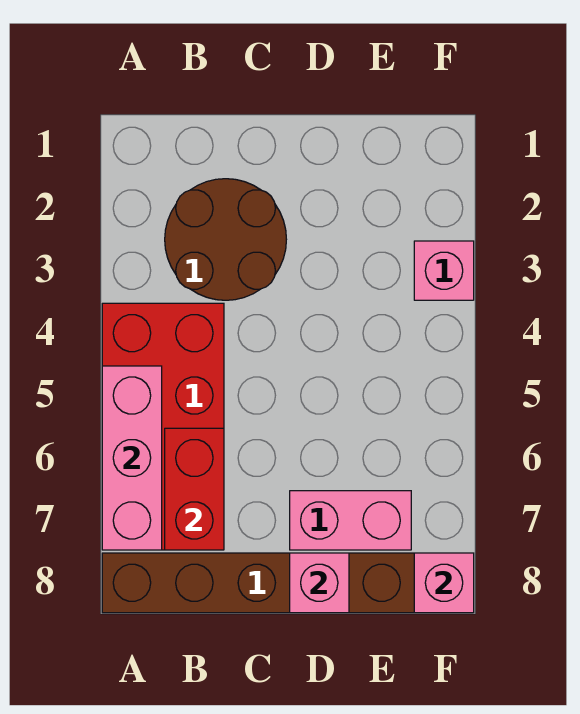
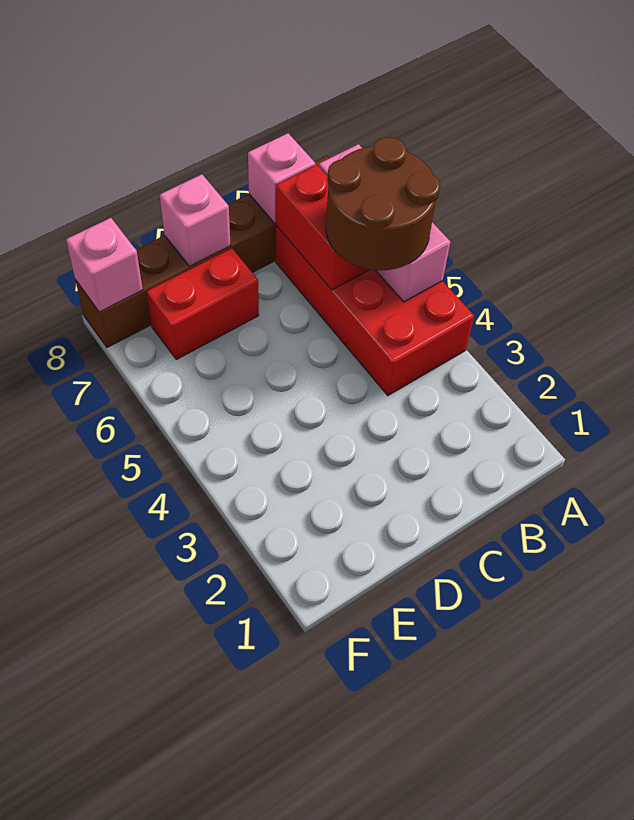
brown 2x2 round brick [165,179,286,300] -> brown 2x2 round brick moved to [326,137,440,271]
pink 1x2 brick [290,491,411,550] -> red 1x2 brick [146,248,259,359]
pink 1x1 brick [414,241,474,300] -> pink 1x1 brick moved to [248,133,315,223]

